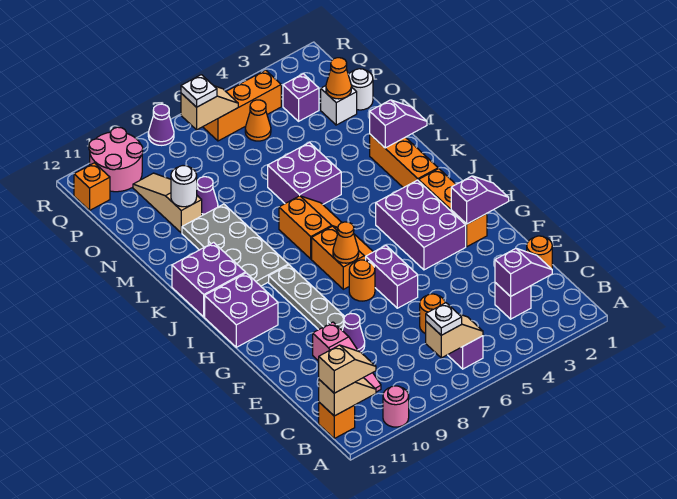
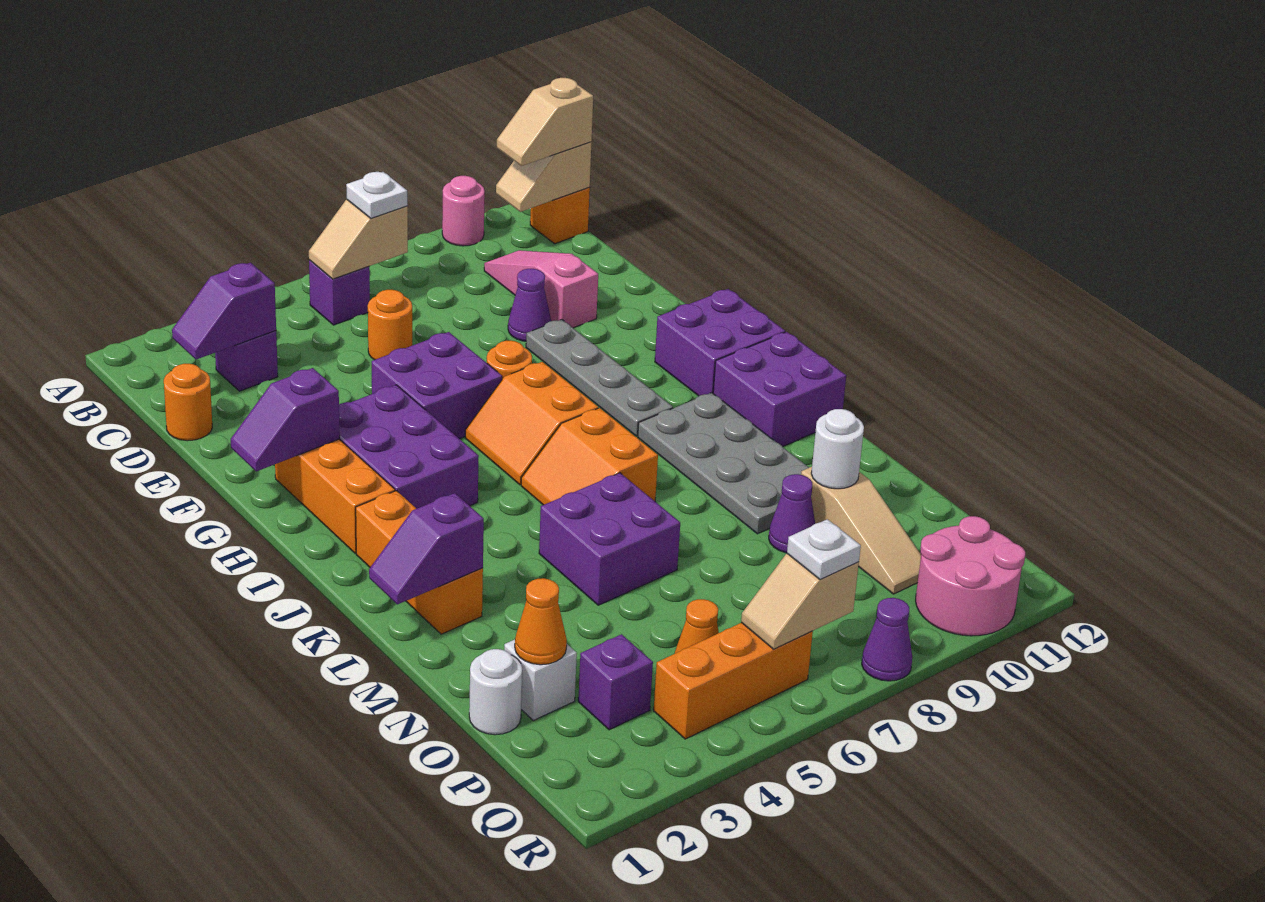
purple 1x2 brick [366,245,418,308] -> purple 2x2 brick [372,332,502,439]
orange 1x1 cone [333,222,359,263] -> none
orange 1x1 brick [74,163,110,210] -> none

